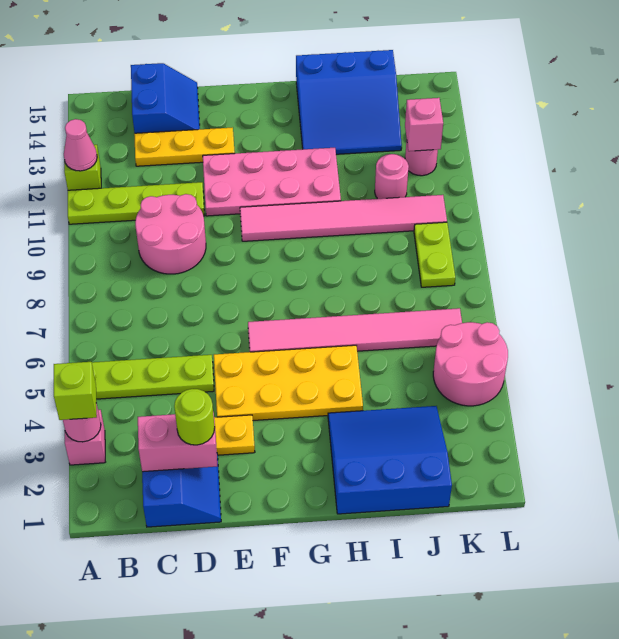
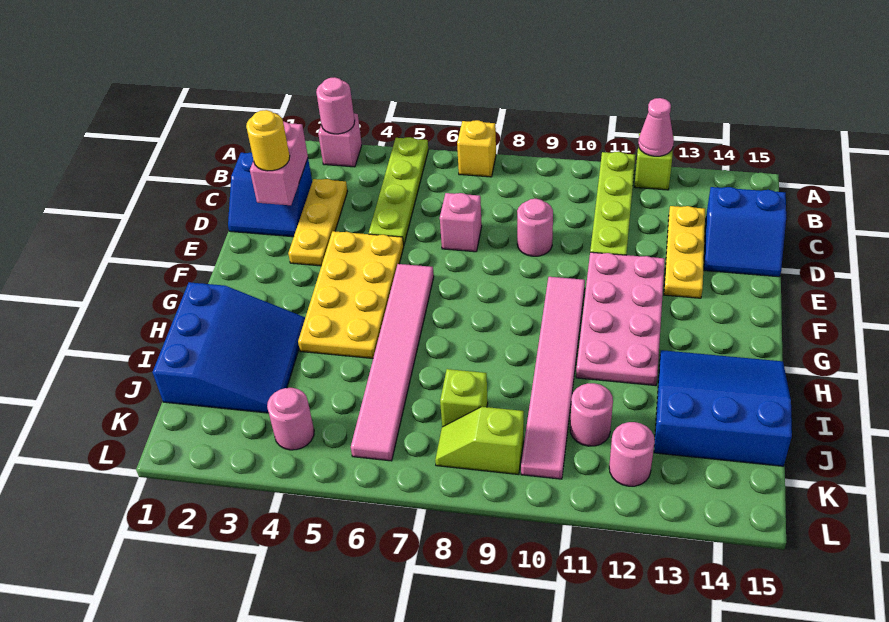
lime 1x1 brick [54,362,97,420] -> lime 1x1 brick moved to [440,369,488,427]
none -> yellow 1x1 brick [457,120,496,177]
pink 2x2 round brick [135,194,206,274] -> pink 1x1 round brick [517,199,553,256]
lime 1x1 round brick [174,389,215,445] -> yellow 1x1 round brick [246,110,290,171]
blue 3x3 slope [296,50,402,154] -> blue 3x3 slope turned to [654,350,792,466]
pink 2x2 round brick [433,322,508,406] -> pink 1x1 round brick [267,388,314,450]
lime 1x2 plate [414,222,455,287] -> lime 1x2 slope [435,407,524,474]
pink 1x1 brick [405,98,443,151] -> pink 1x1 brick moved to [440,193,482,252]

